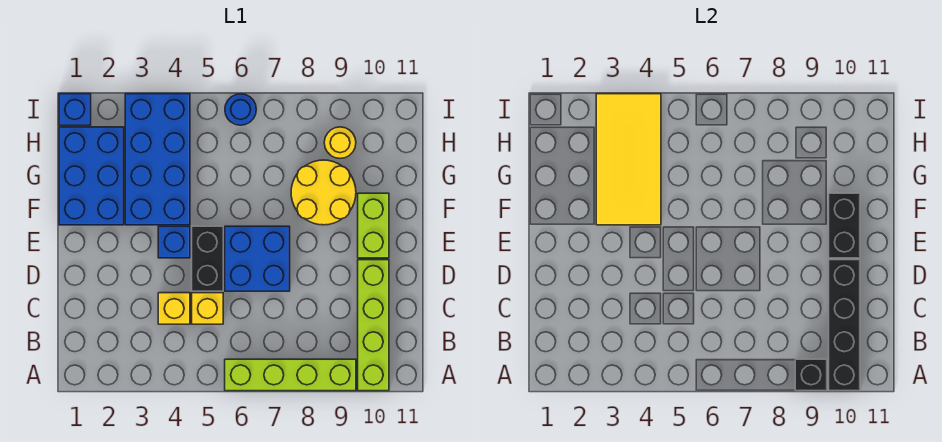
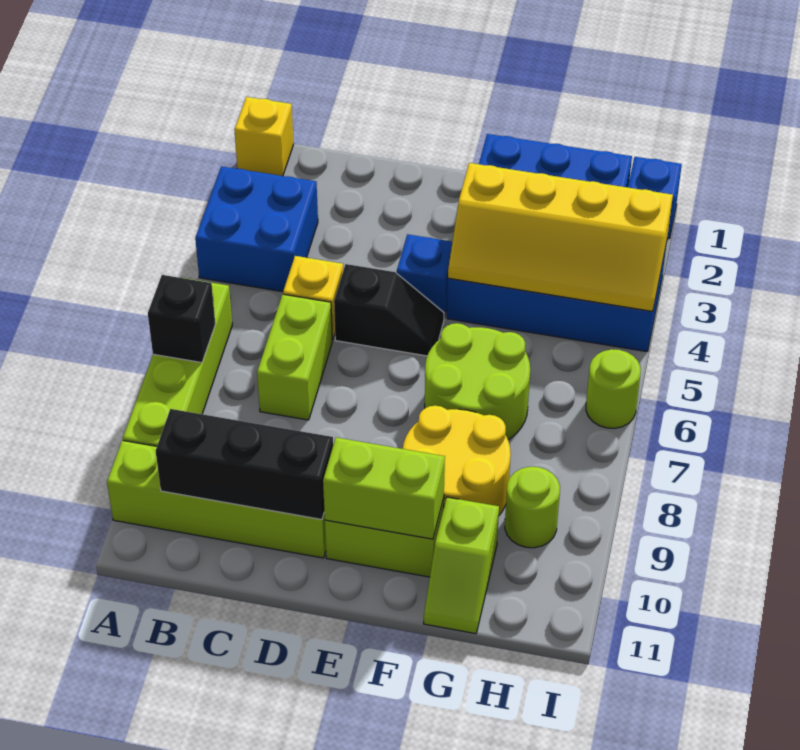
black 1x1 brick [795,359,827,391] -> black 1x1 brick moved to [148,275,215,363]
black 1x4 brick [829,260,860,391] -> black 1x3 brick [156,409,333,519]
yellow 1x1 brick [158,293,190,324] -> yellow 1x1 brick moved to [234,97,294,176]
none -> lime 1x2 brick [257,294,332,420]
black 1x2 brick [192,226,223,291] -> black 1x2 slope [334,264,444,356]
blue 2x2 brick [225,226,290,291] -> blue 2x2 brick moved to [195,166,318,292]
black 1x2 brick [829,193,860,258] -> lime 1x2 brick [323,437,445,539]
yellow 2x4 tile [596,94,661,225] -> yellow 2x4 slope [448,163,673,312]
none -> lime 2x2 round brick [425,323,530,439]
none -> lime 1x2 slope [424,497,499,634]
yellow 1x1 round brick [324,127,356,158] -> lime 1x1 round brick [505,467,560,548]
blue 1x1 round brick [225,94,256,125] -> lime 1x1 round brick [586,349,641,428]

